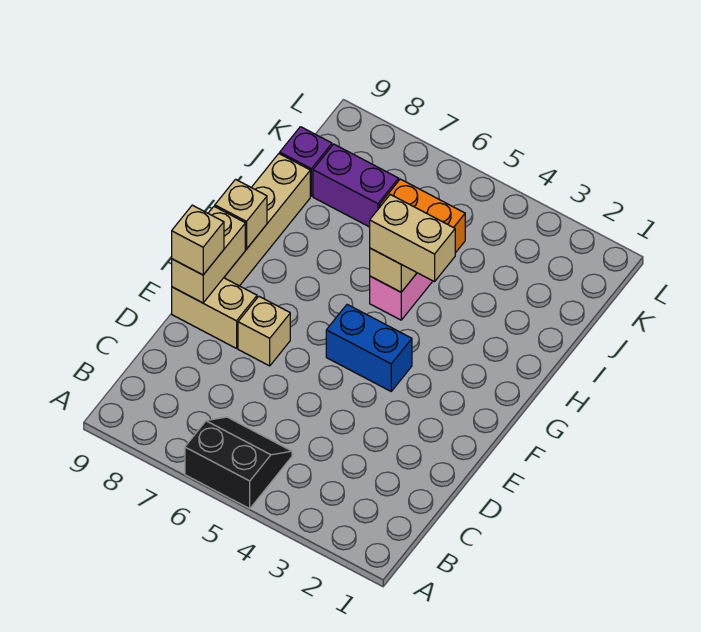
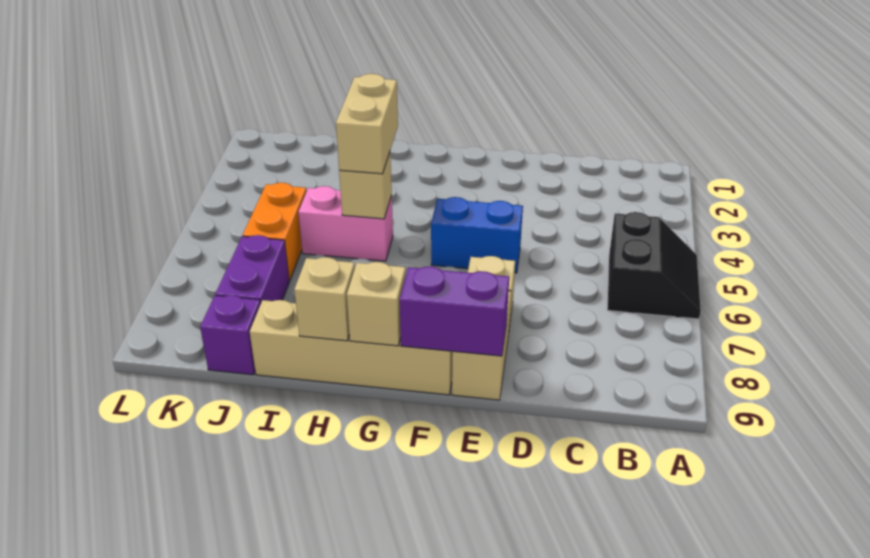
black 2x2 slope [185,417,292,509] -> black 2x2 slope turned to [607,212,701,319]
tan 1x2 brick [172,206,245,303] -> purple 1x2 brick [400,267,509,356]
tan 1x1 brick [172,205,224,275] -> tan 1x1 brick moved to [294,257,355,341]
blue 1x2 brick [326,305,412,391] -> blue 1x2 brick turned to [431,197,523,273]

